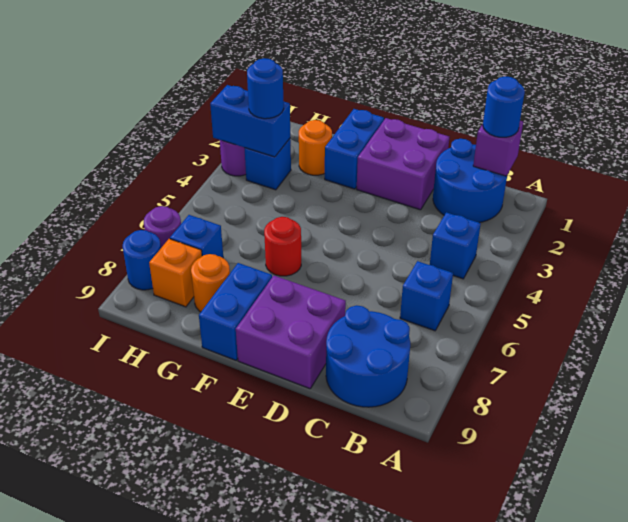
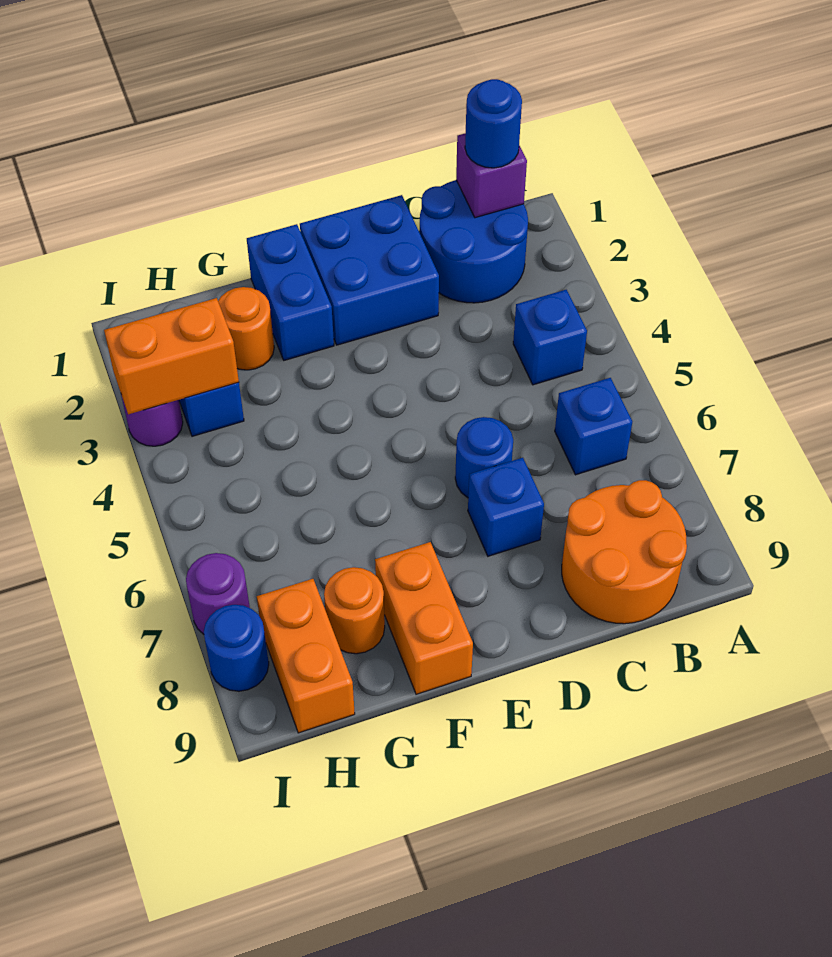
blue 2x2 round brick [326,305,410,407] -> orange 2x2 round brick [562,480,687,624]
purple 2x2 brick [357,118,449,210] -> blue 2x2 brick [300,195,439,345]
purple 2x2 brick [236,276,346,389] -> none
red 1x1 round brick [264,217,301,276] -> none
blue 1x2 brick [199,263,272,360] -> orange 1x2 brick [375,542,473,694]
blue 1x2 brick [210,85,290,157] -> orange 1x2 brick [104,298,239,414]
blue 1x1 round brick [247,58,284,119] -> blue 1x1 round brick moved to [455,417,513,498]
blue 1x1 brick [170,215,223,258] -> blue 1x1 brick moved to [468,458,544,556]
orange 1x1 brick [149,239,202,307] -> orange 1x2 brick [257,579,355,733]

